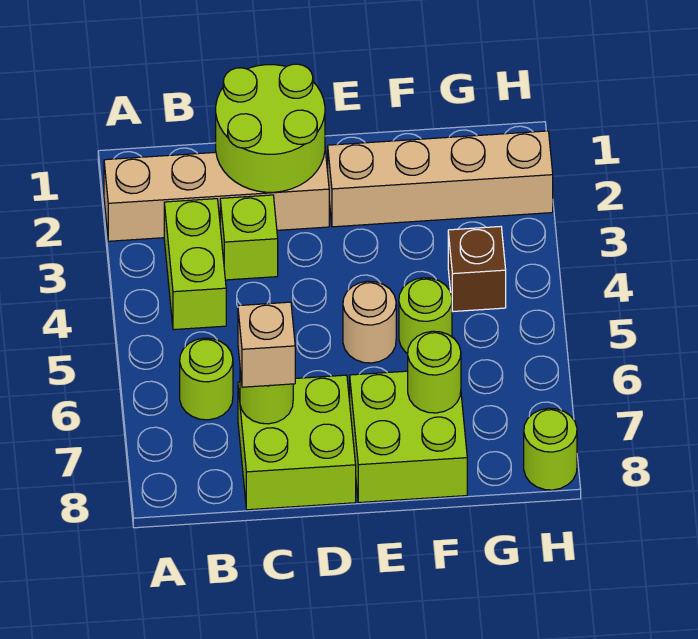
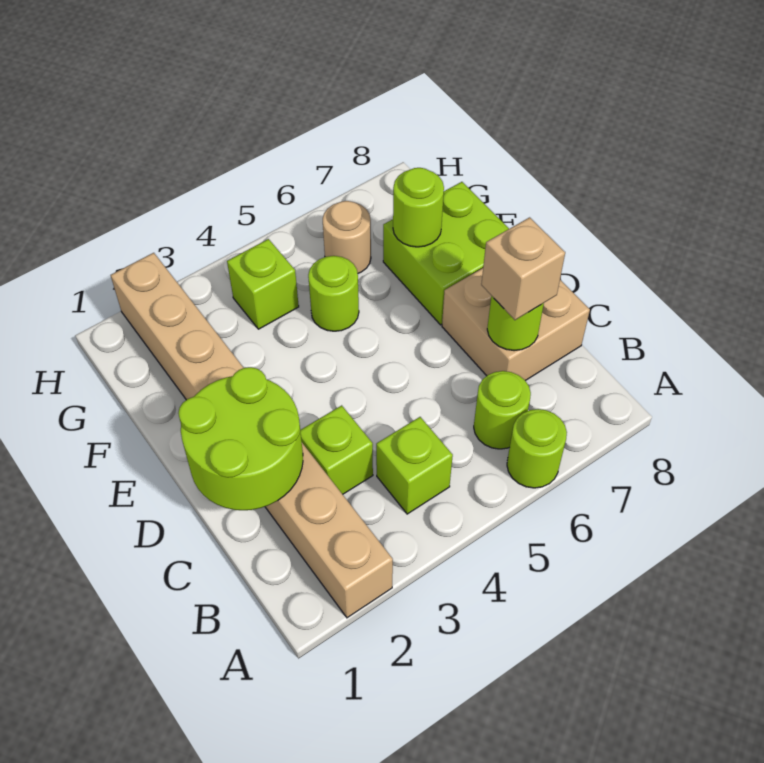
lime 1x2 brick [164,199,226,330] -> lime 1x1 brick [376,417,453,514]
lime 2x2 brick [238,375,356,510] -> tan 2x2 brick [442,268,590,381]
tan 1x1 round brick [343,281,396,363] -> tan 1x1 round brick moved to [323,201,371,273]
brown 1x1 brick [448,227,506,311] -> lime 1x1 brick [227,239,299,329]
lime 1x1 round brick [524,408,577,490] -> lime 1x1 round brick moved to [507,409,567,488]

